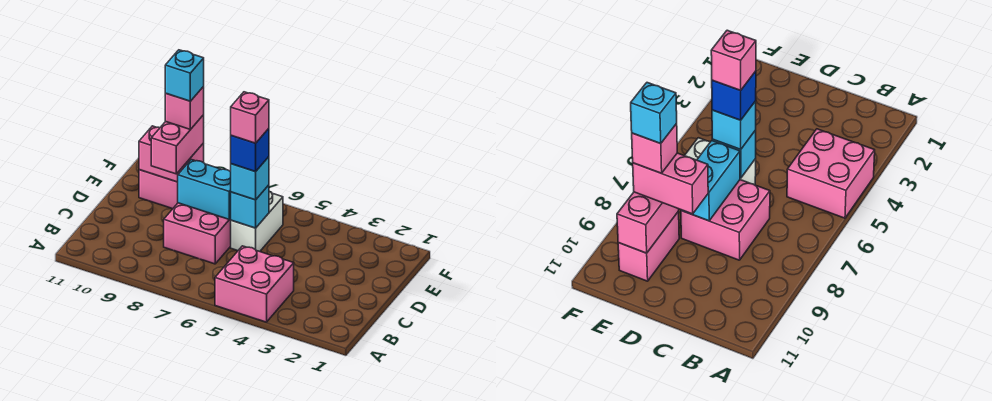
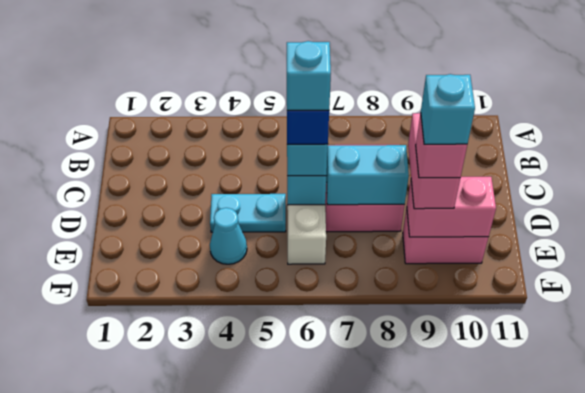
pink 2x2 brick [215,246,294,322] -> none
none -> cyan 1x2 plate [210,194,286,232]
pink 1x1 brick [231,92,269,143] -> cyan 1x1 brick [287,41,331,110]
none -> cyan 1x1 cone [210,208,247,264]

